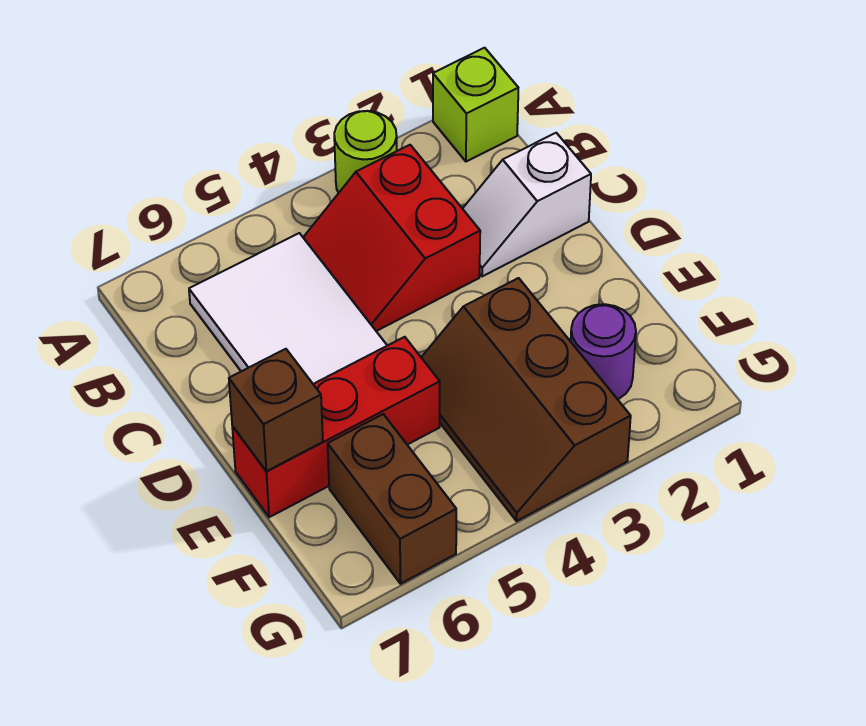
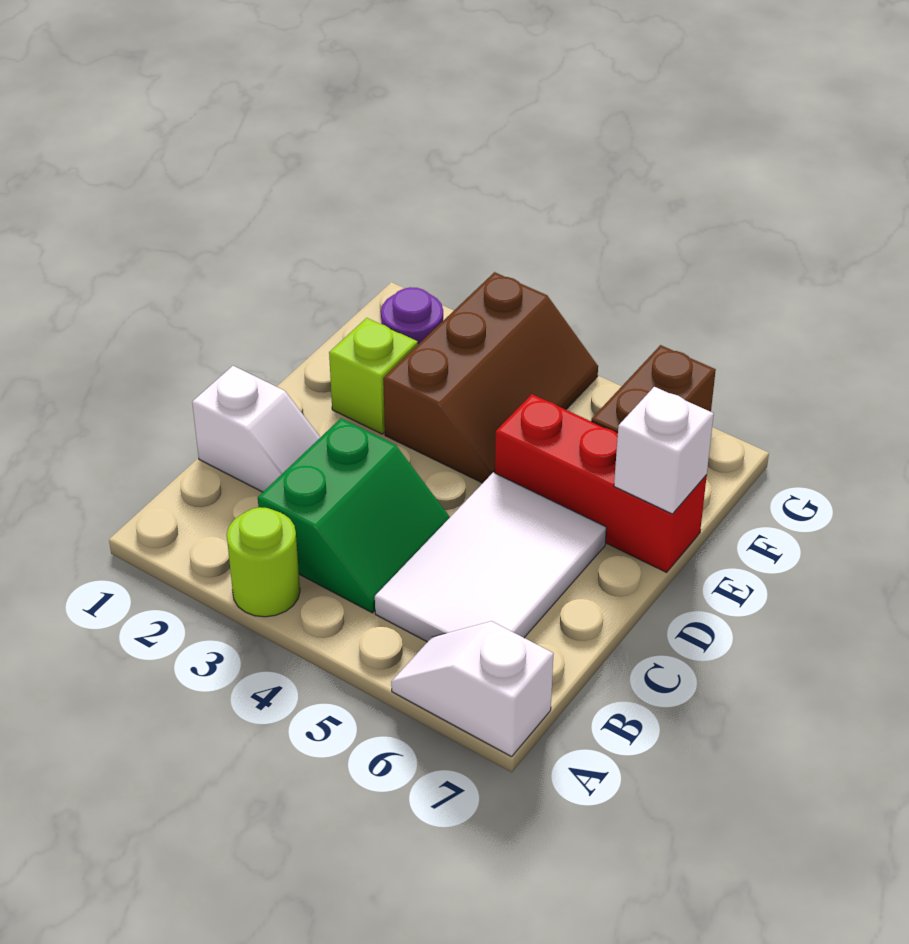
lime 1x1 brick [433,48,518,162] -> lime 1x1 brick moved to [329,318,418,434]
none -> white 1x2 slope [391,621,554,757]
red 2x2 slope [303,145,480,331] -> green 2x2 slope [258,418,450,613]
brown 1x1 brick [229,349,323,471] -> white 1x1 brick [614,387,714,514]

